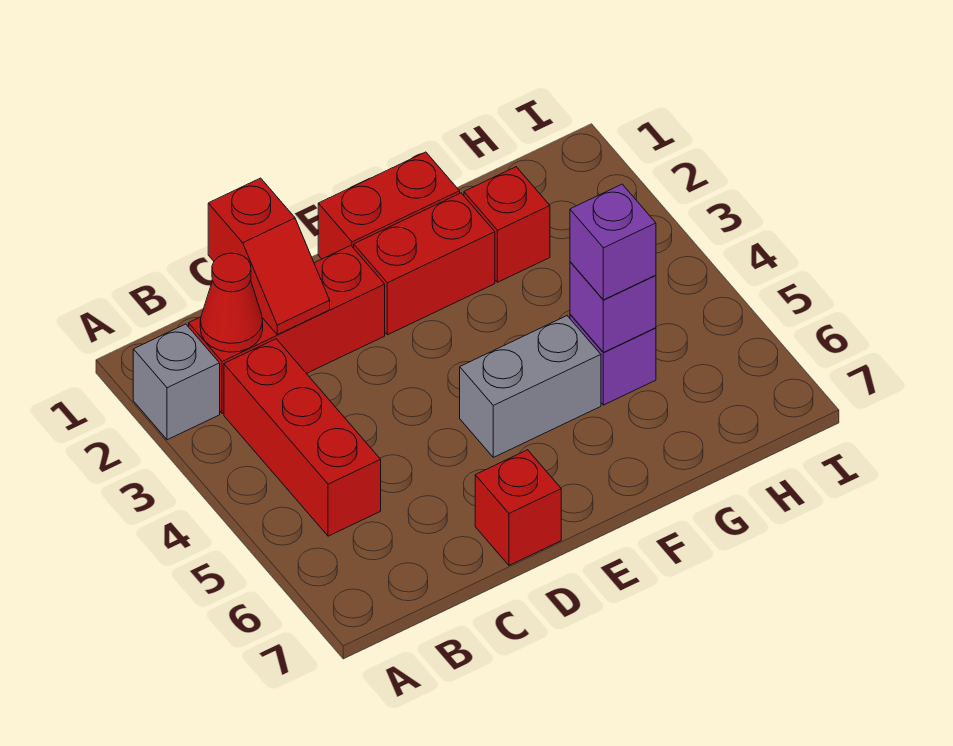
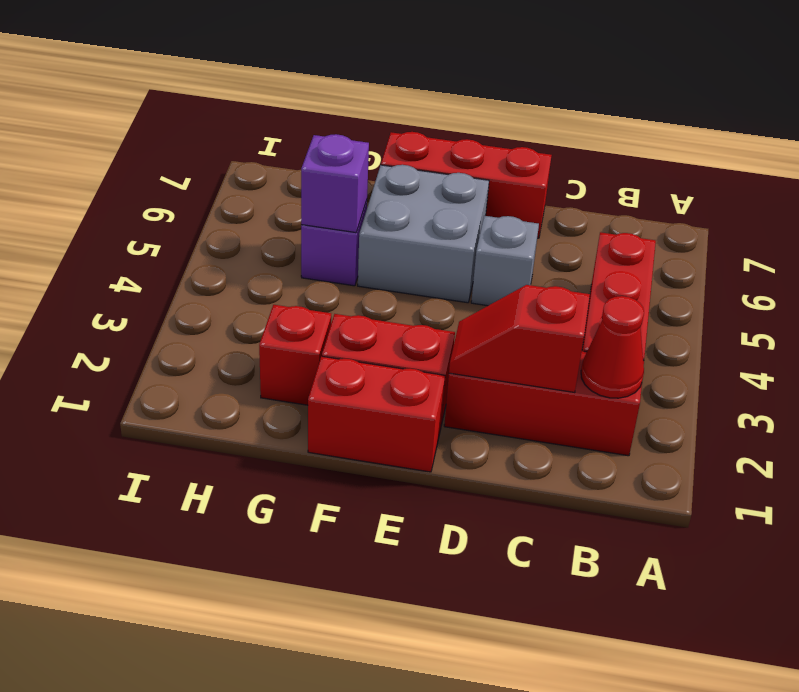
grey 1x1 brick [133,324,220,440] -> grey 1x1 brick moved to [471,216,539,306]
red 1x2 slope [208,178,330,335] -> red 1x2 slope turned to [449,285,590,393]
red 1x1 brick [475,450,561,565] -> red 1x3 brick [381,132,552,238]
grey 1x2 brick [460,316,601,457] -> grey 2x2 brick [358,165,489,303]
purple 1x1 brick [570,184,656,300] -> none

